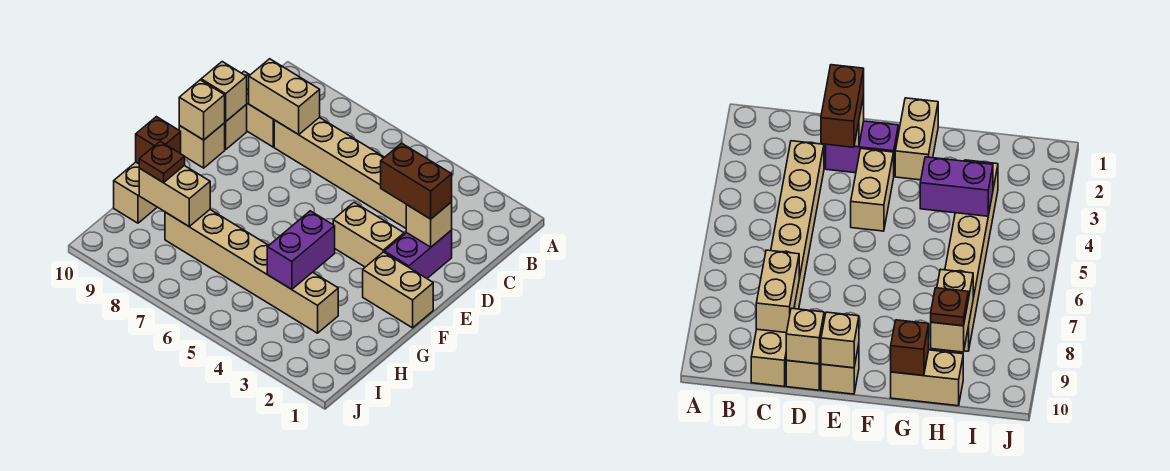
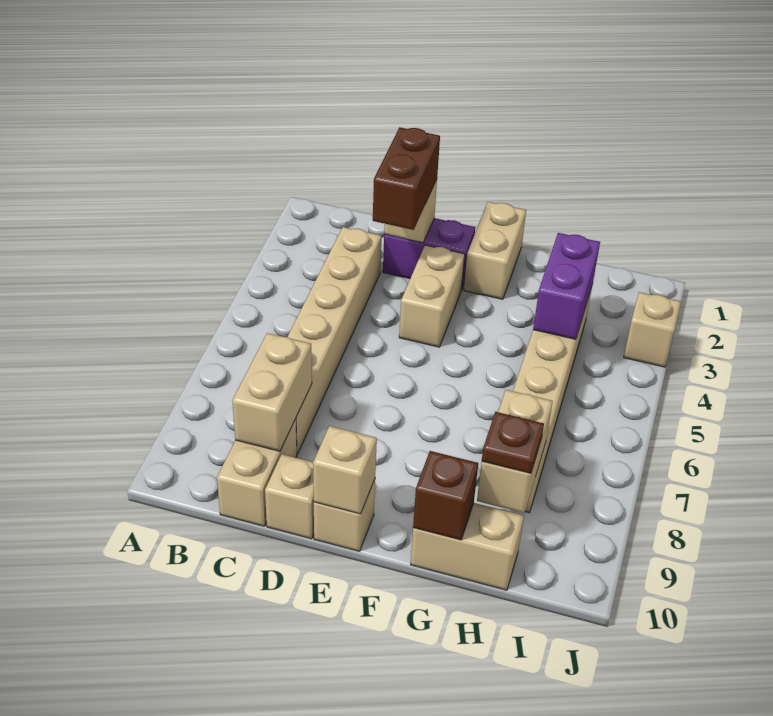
tan 1x1 brick [201,62,247,122] -> tan 1x1 brick moved to [624,292,681,367]
purple 1x2 brick [267,211,335,289] -> purple 1x2 brick turned to [533,233,600,339]

